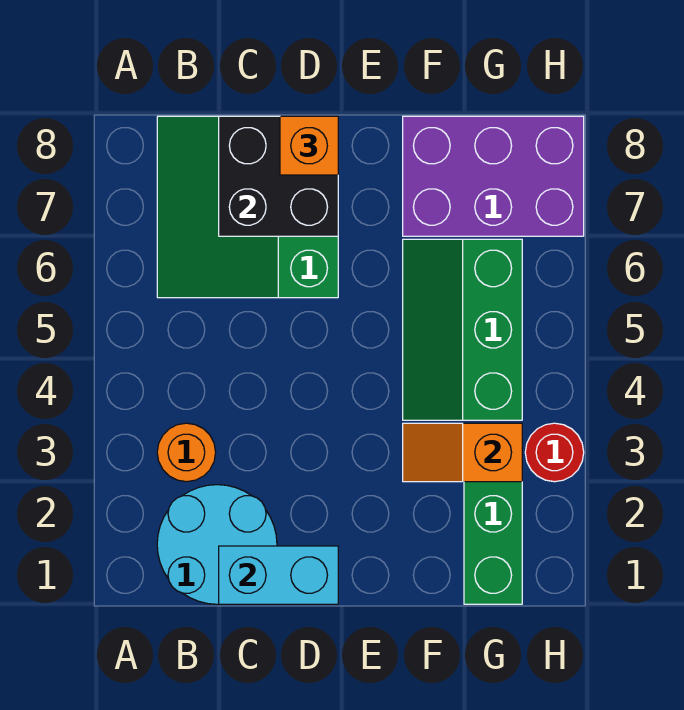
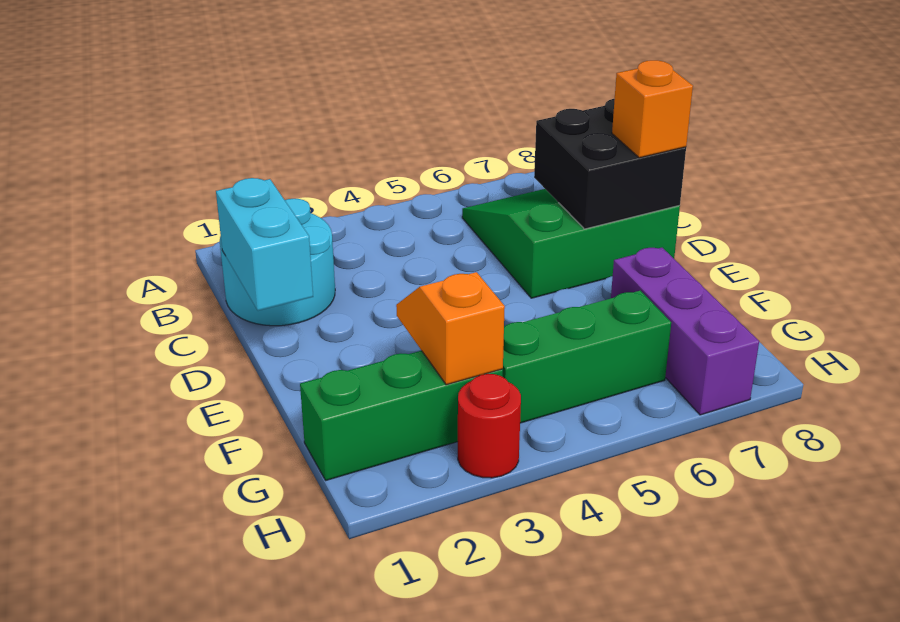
orange 1x1 round brick [157,423,216,482] -> none
purple 2x3 brick [403,116,584,236] -> purple 1x3 brick [611,248,759,415]

